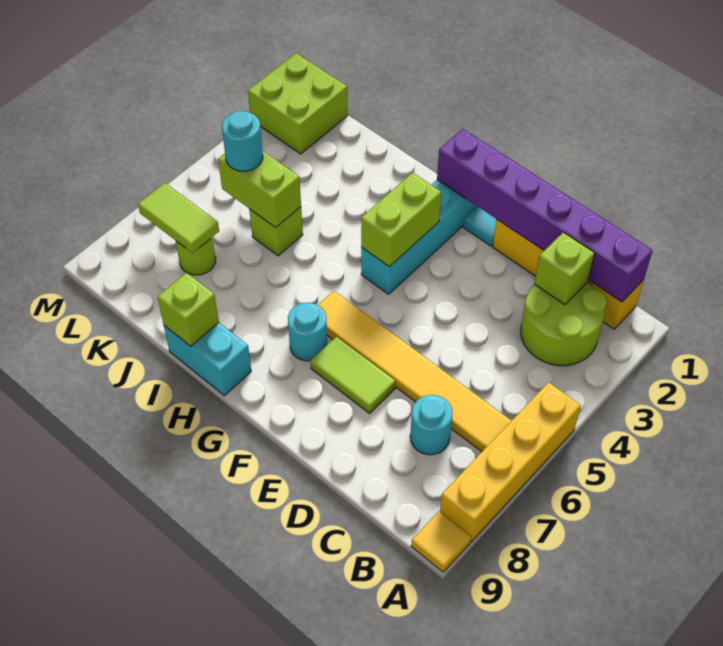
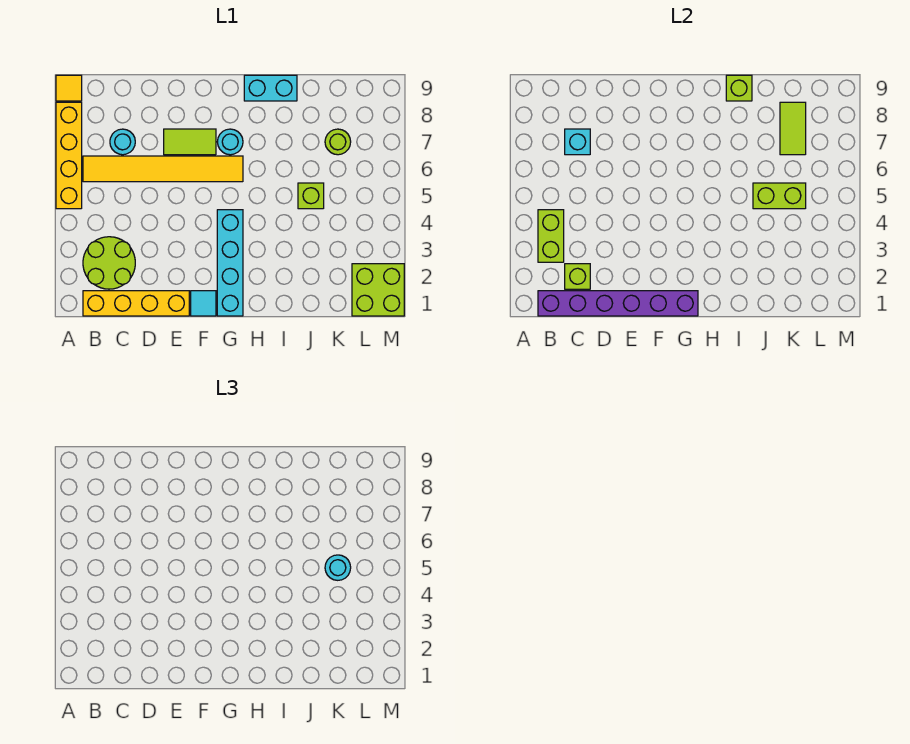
none -> cyan 1x1 brick [565,129,590,155]
lime 1x2 brick [361,173,441,267] -> lime 1x2 brick moved to [538,210,564,262]
lime 1x2 tile [138,183,219,253] -> lime 1x2 tile turned to [780,102,806,155]

